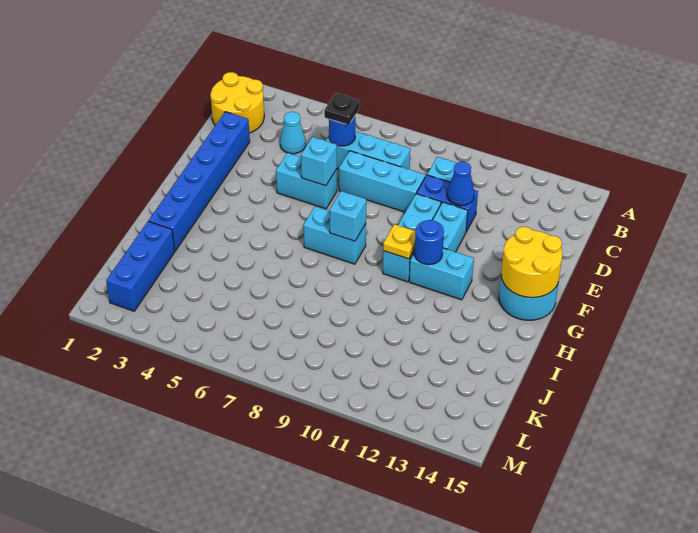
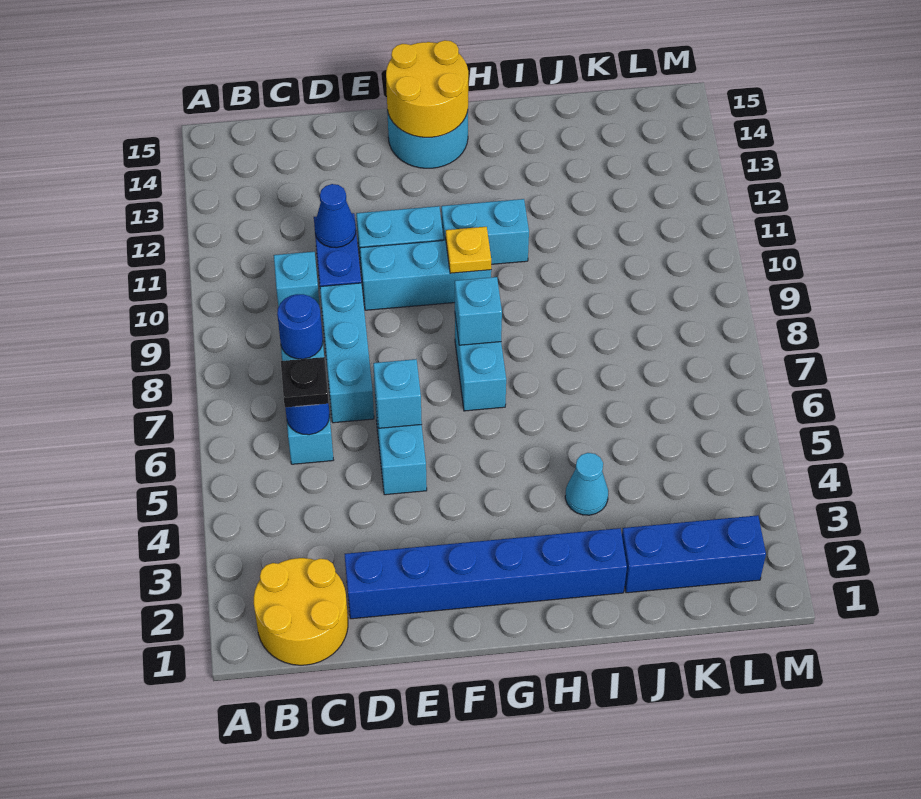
cyan 1x1 cone [280,112,306,154] -> cyan 1x1 cone moved to [565,453,608,515]
cyan 1x2 brick [409,248,474,300] -> cyan 1x2 brick turned to [441,199,529,264]
blue 1x1 round brick [414,220,444,265] -> blue 1x1 round brick moved to [277,294,323,359]

